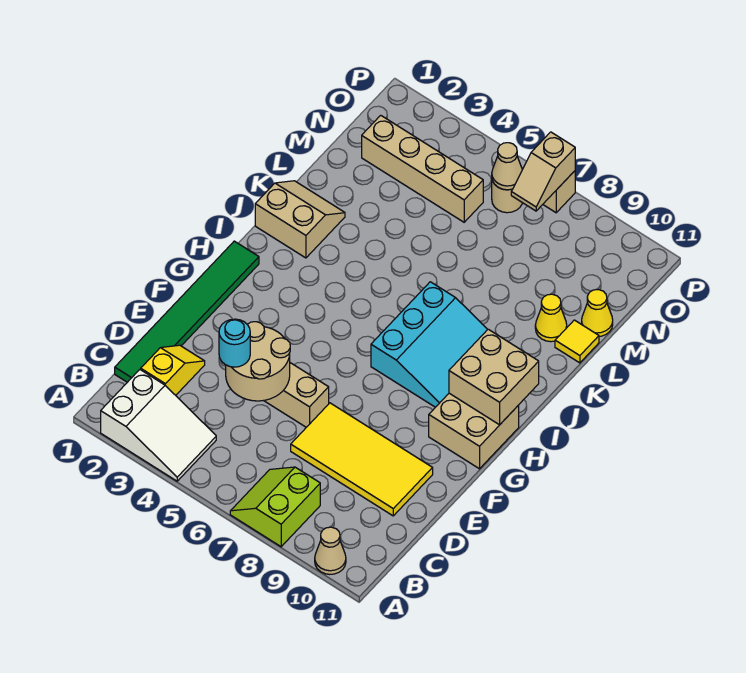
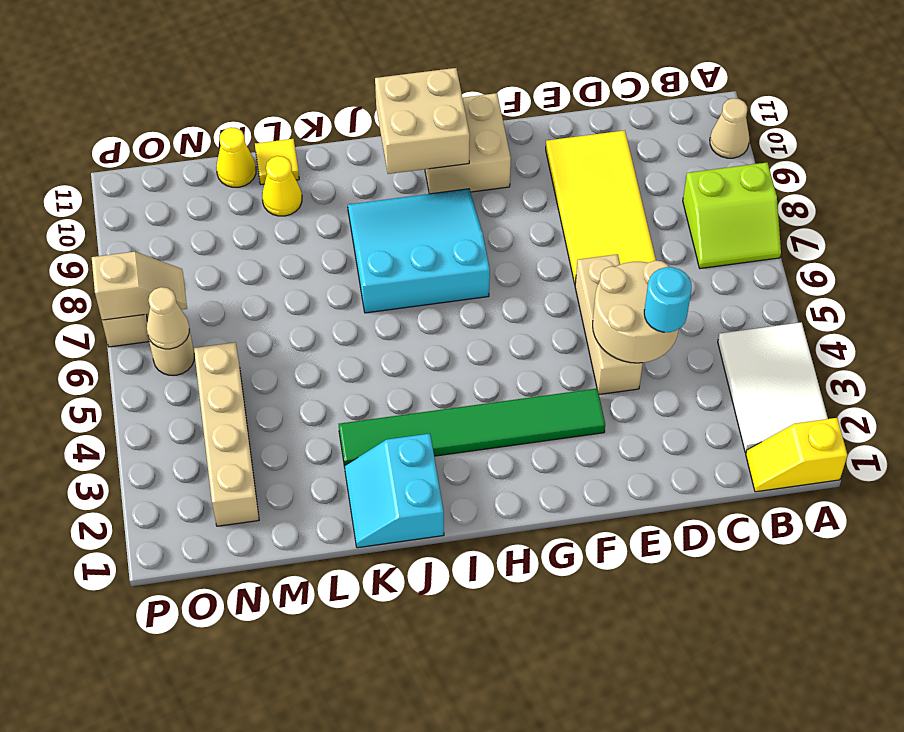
white 2x3 slope [101,370,216,481] -> white 2x3 tile [718,322,828,453]
green 1x6 tile [115,241,259,382] -> green 1x6 tile moved to [339,388,605,466]
yellow 1x2 slope [141,345,205,395] -> yellow 1x2 slope moved to [746,418,847,492]
tan 2x2 slope [255,181,345,258] -> cyan 2x2 slope [344,434,444,548]

